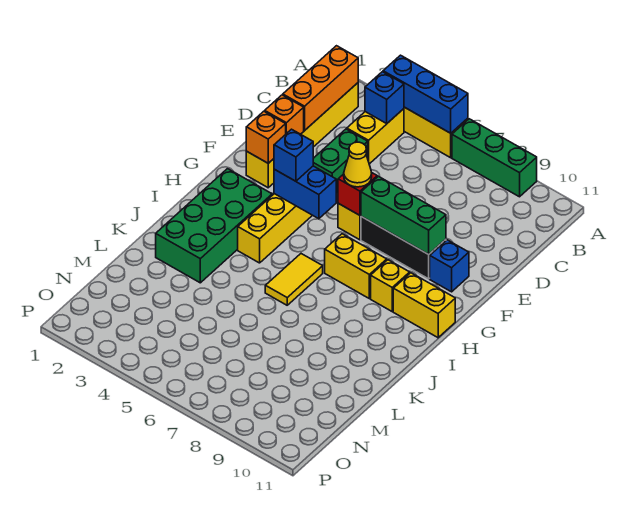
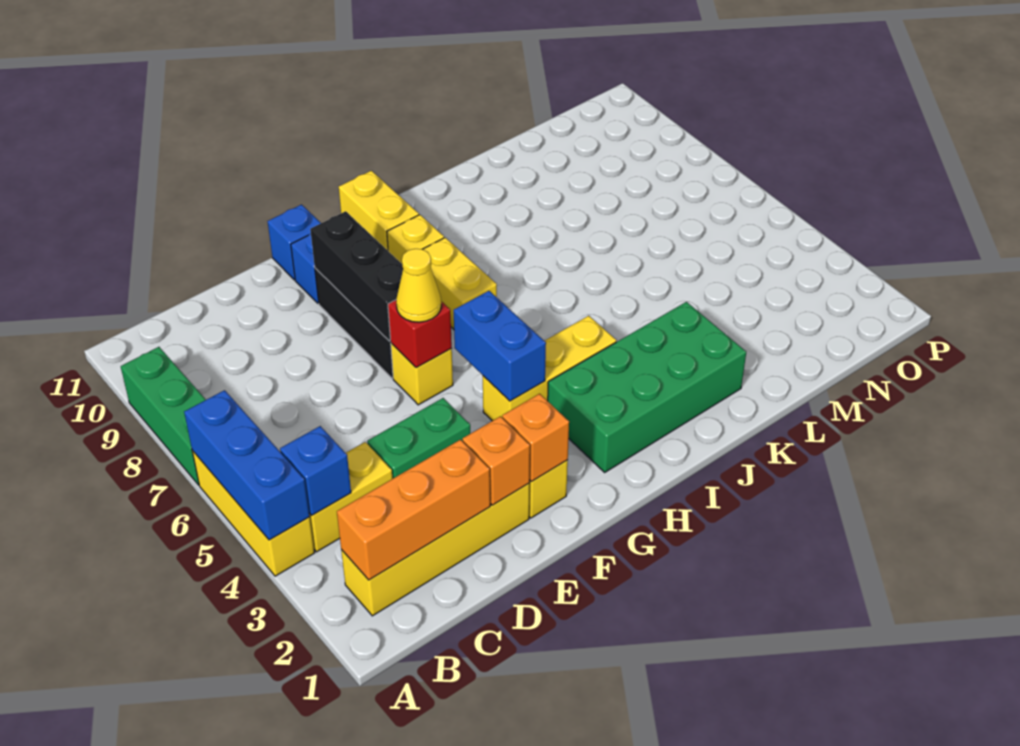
green 1x3 brick [361,176,446,254] -> black 1x3 brick [310,211,403,341]
blue 1x1 brick [274,129,313,181] -> blue 1x1 brick moved to [267,205,321,280]
yellow 1x2 tile [265,254,323,305] -> none

